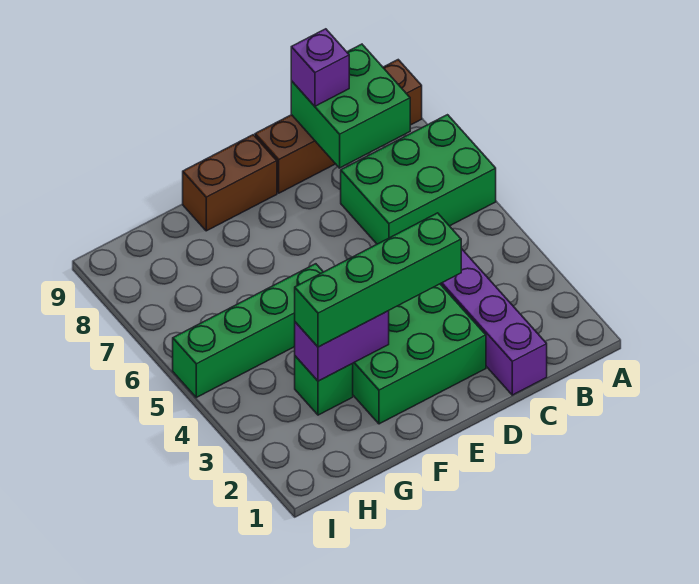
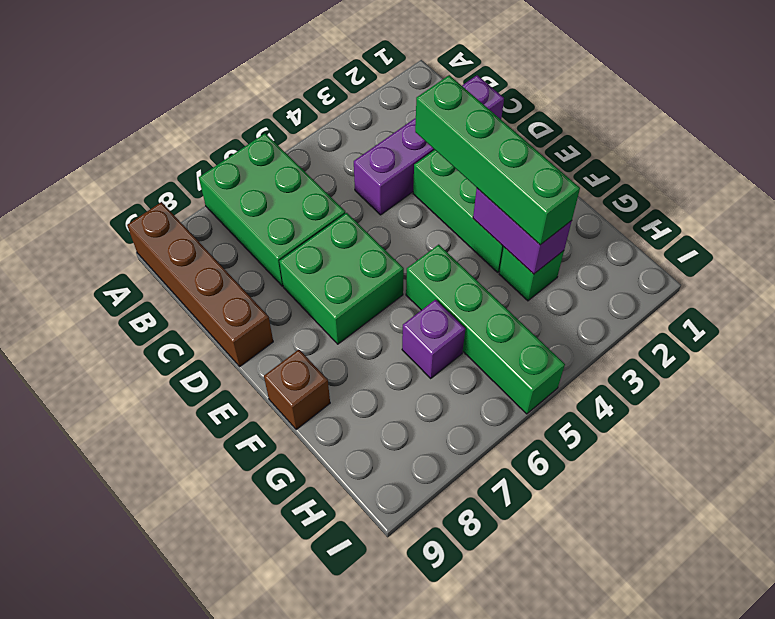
green 2x2 brick [291,44,410,168] -> green 2x2 brick moved to [279,213,404,344]
purple 1x1 brick [291,29,349,106] -> purple 1x1 brick moved to [402,299,465,378]
brown 1x2 brick [183,135,277,231] -> brown 1x1 brick [264,350,330,430]

